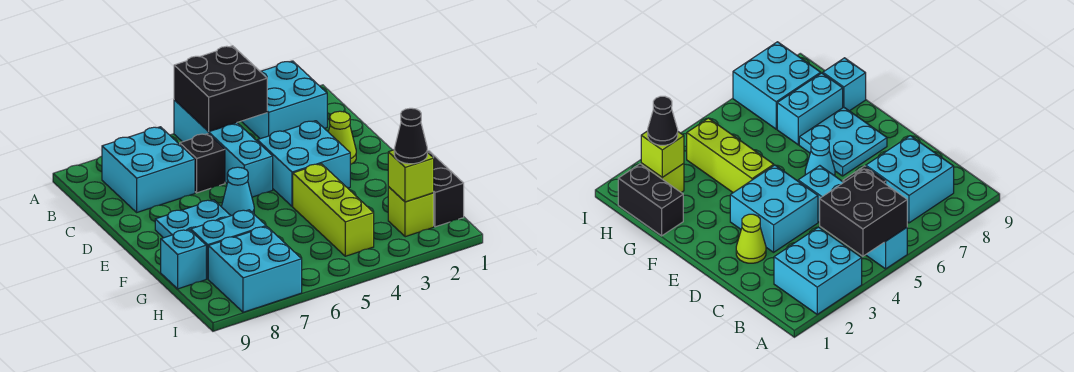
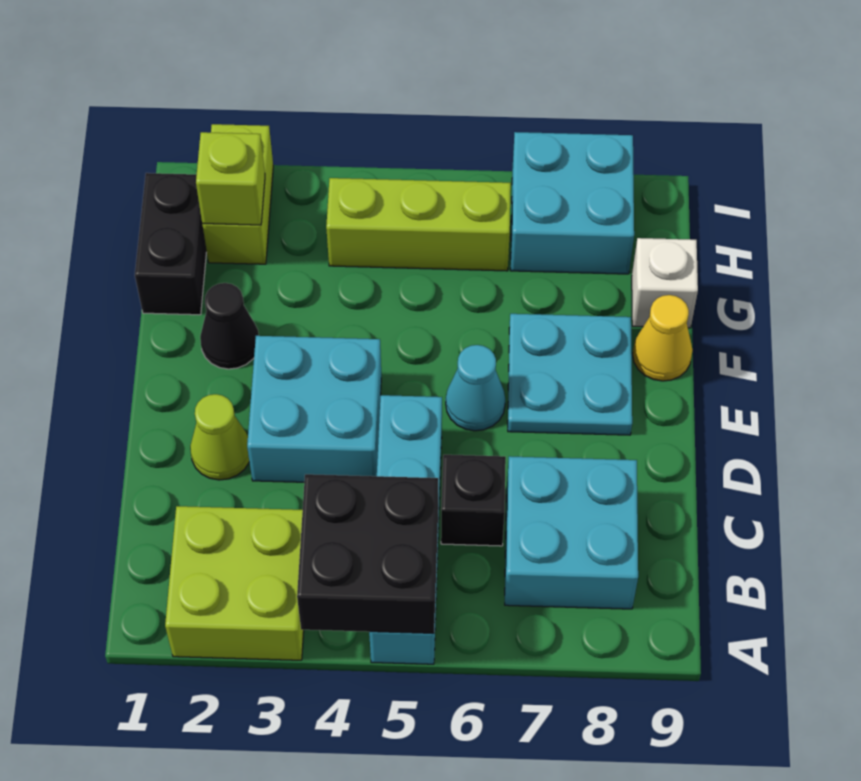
cyan 2x2 brick [242,61,327,139] -> lime 2x2 brick [165,506,304,660]
lime 1x3 brick [293,164,374,256] -> lime 1x3 brick turned to [326,178,511,271]
none -> yellow 1x1 cone [633,295,693,381]
cyan 1x2 brick [191,210,266,279] -> none
cyan 1x1 brick [161,230,206,289] -> white 1x1 brick [632,238,698,328]
lime 1x1 brick [388,187,434,237] -> lime 1x2 brick [202,124,273,264]
black 1x1 cone [394,108,427,164] -> black 1x1 cone moved to [200,283,259,369]

